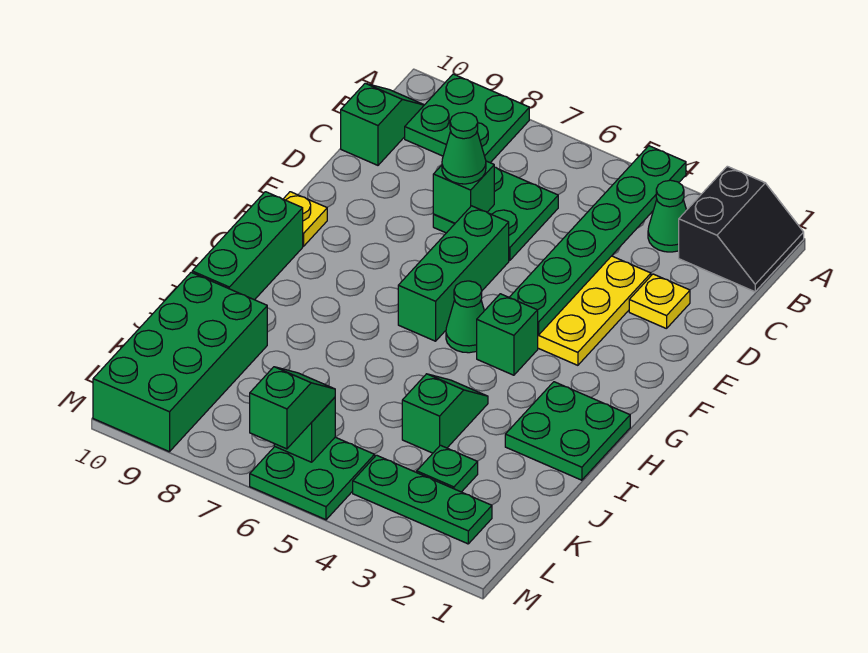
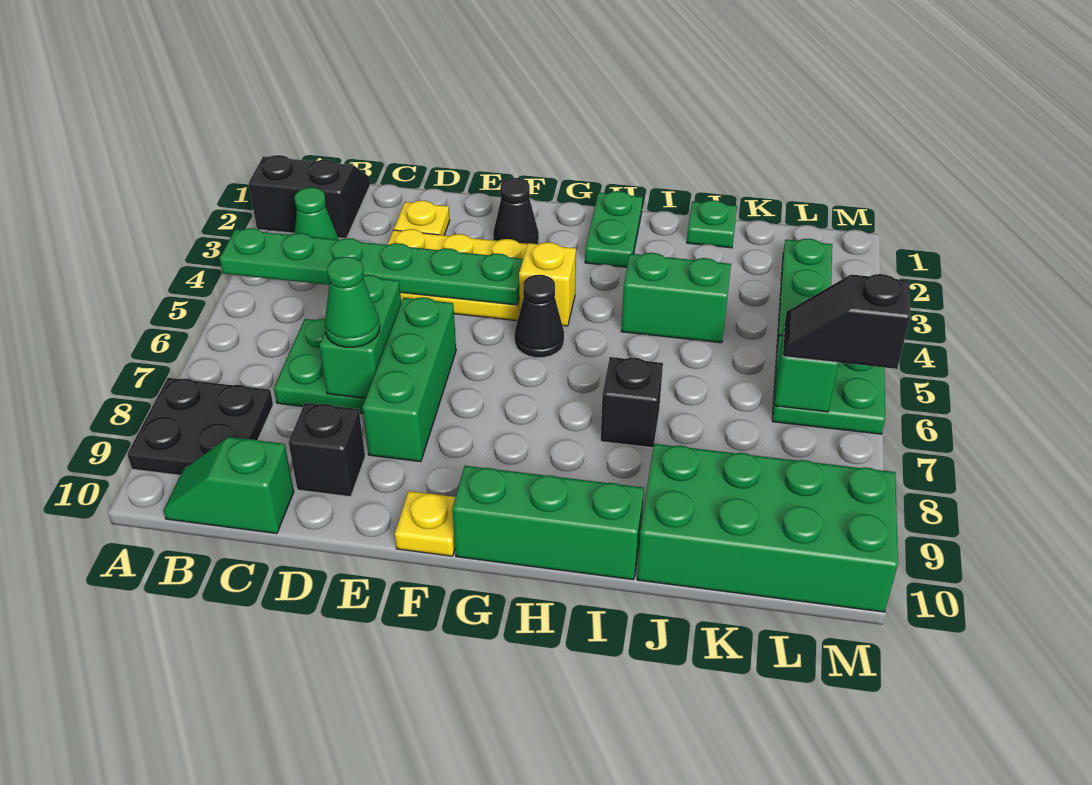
green 2x2 plate [405,74,529,163] -> black 2x2 plate [127,378,273,475]
green 1x1 brick [433,161,494,223] -> green 1x2 brick [319,275,401,398]
none -> black 1x1 brick [288,403,365,497]
green 1x3 brick [398,206,509,341] -> green 1x3 brick turned to [362,297,456,462]
none -> black 1x1 cone [493,178,539,244]
green 1x1 brick [477,294,538,375] -> yellow 1x1 brick [519,242,576,326]
green 1x1 cone [446,281,484,353] -> black 1x1 cone [515,275,564,358]
green 2x2 plate [505,382,630,480] -> green 1x2 plate [585,191,643,267]
green 1x2 slope [402,374,488,453] -> green 1x2 brick [621,253,731,343]
none -> black 1x1 brick [601,357,663,448]
green 1x1 plate [417,445,478,492] -> green 1x1 plate moved to [687,200,737,248]
green 1x2 slope [250,367,335,449] -> black 1x2 slope [783,274,910,369]

